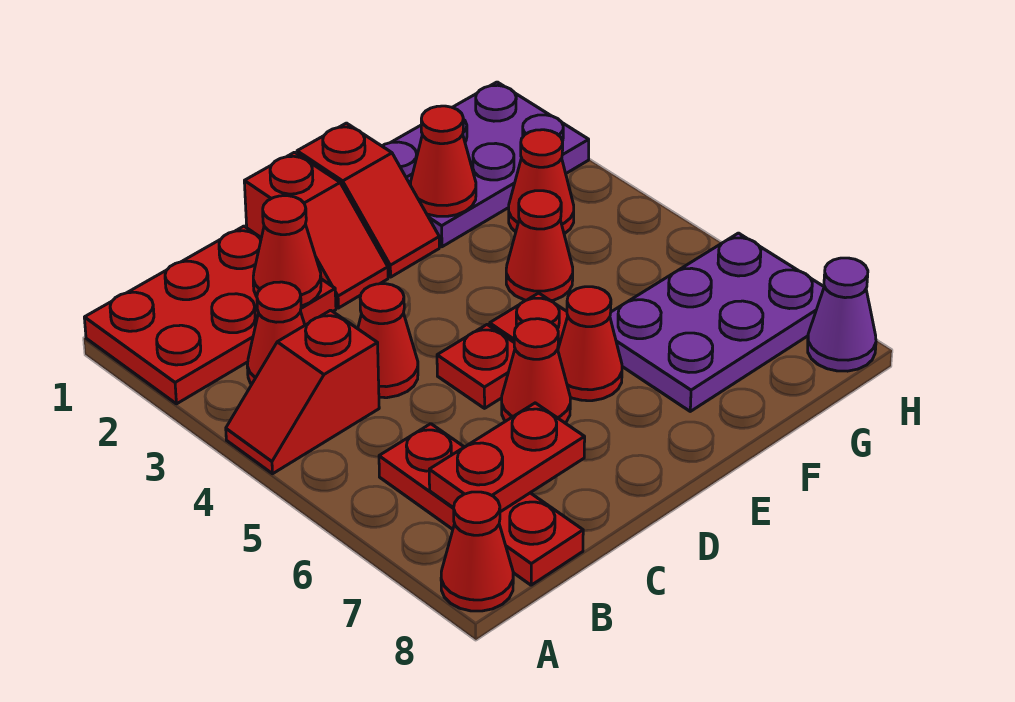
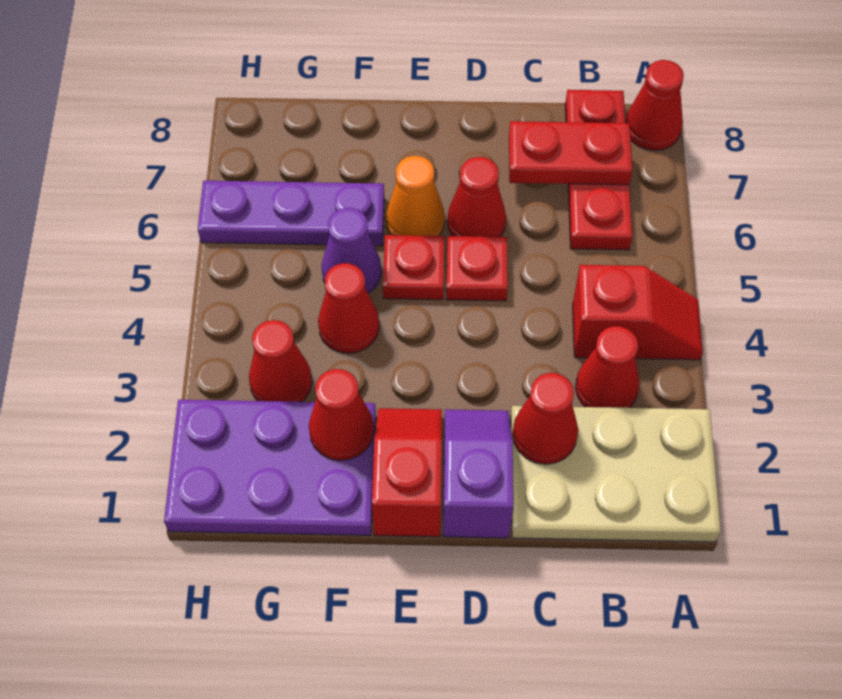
red 2x3 plate [84,226,336,404] -> tan 2x3 plate [511,406,721,542]
red 1x1 cone [358,284,418,398] -> none
red 1x2 slope [244,152,388,308] -> purple 1x2 slope [443,409,513,538]
red 1x1 cone [558,287,622,401] -> orange 1x1 cone [386,156,445,236]
purple 2x3 plate [610,233,824,411] -> purple 1x3 plate [198,181,384,246]
purple 1x1 cone [808,258,876,371] -> purple 1x1 cone moved to [321,208,381,293]

